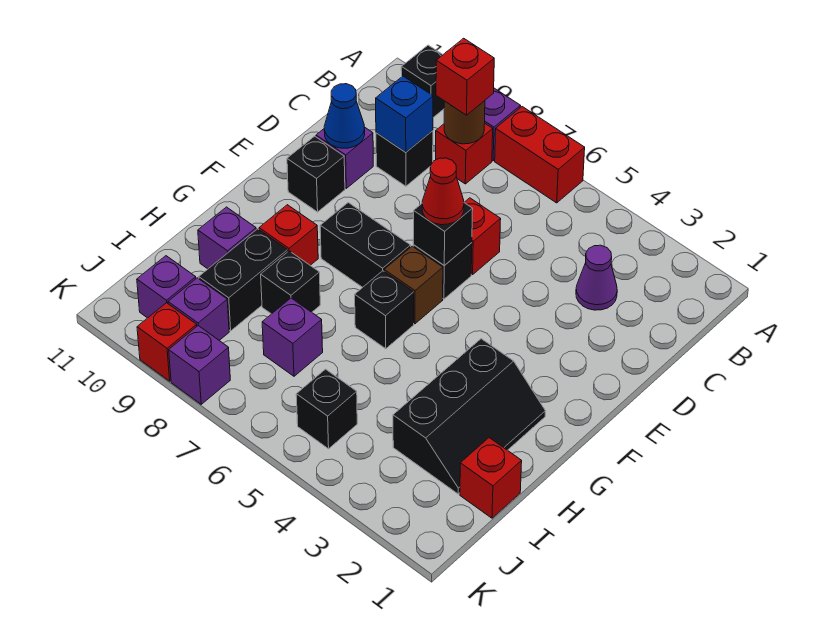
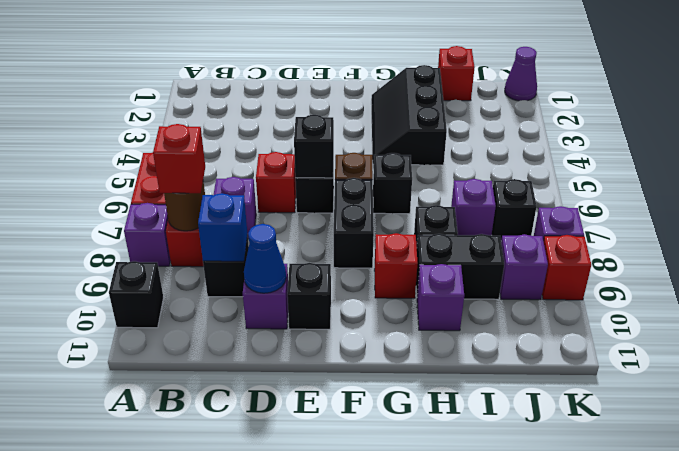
purple 1x1 cone [576,245,617,310] -> purple 1x1 cone moved to [505,47,537,101]
red 1x1 cone [422,158,464,225] -> none
black 2x3 slope [393,339,545,494] -> black 2x3 slope turned to [371,65,447,165]
black 1x1 brick [296,369,357,449] -> black 1x1 brick moved to [492,179,536,240]
purple 1x1 brick [137,256,196,318] -> purple 1x1 brick moved to [214,177,256,239]

